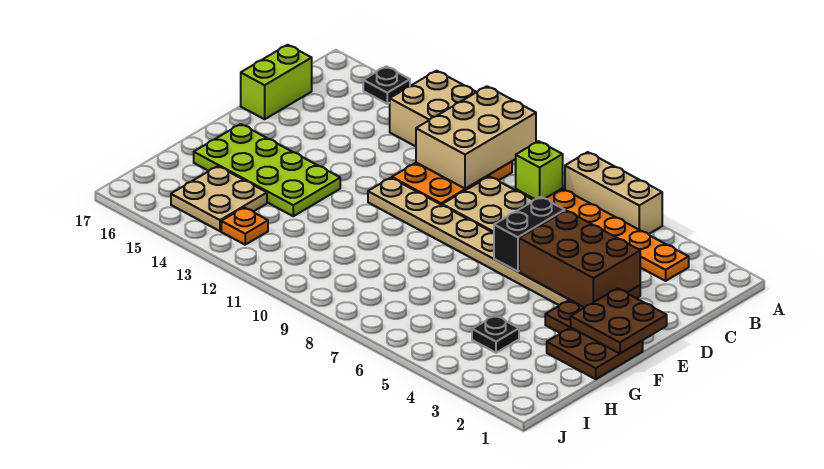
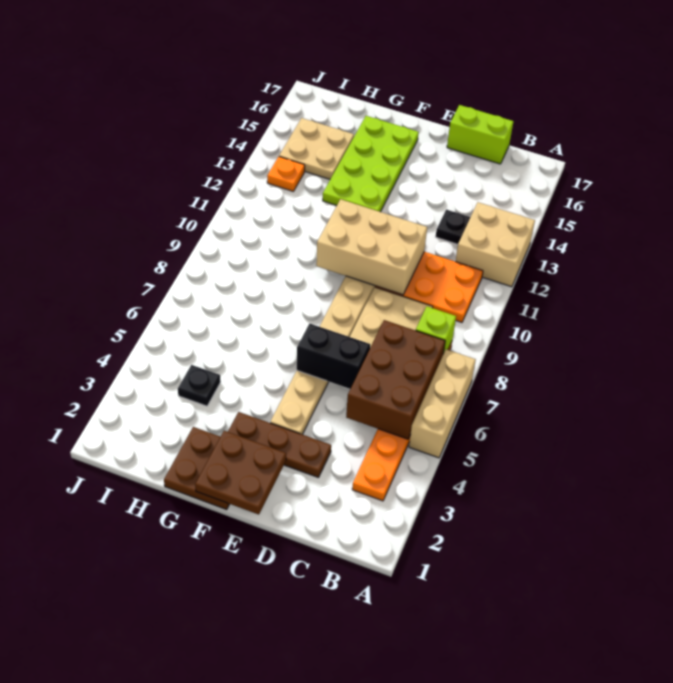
tan 2x3 brick [416,86,536,189] -> tan 2x3 brick moved to [316,199,427,295]
black 1x1 plate [363,67,410,104] -> black 1x1 plate moved to [436,209,470,244]
brown 2x3 brick [519,211,640,307] -> brown 2x3 brick moved to [346,320,445,439]

